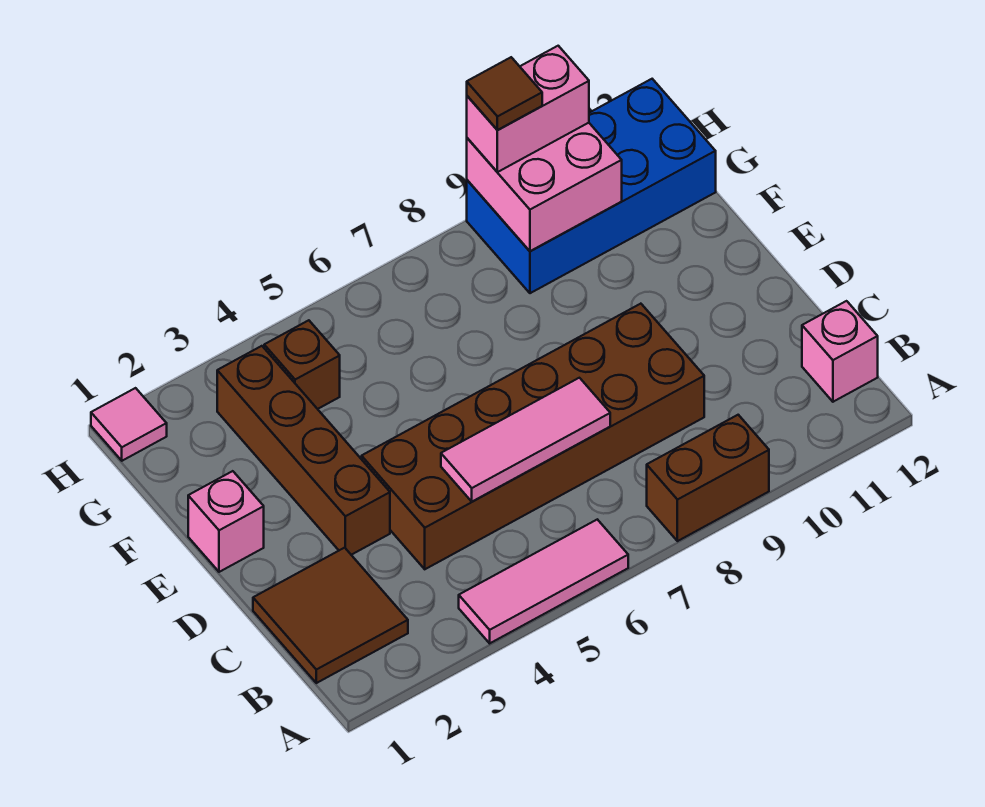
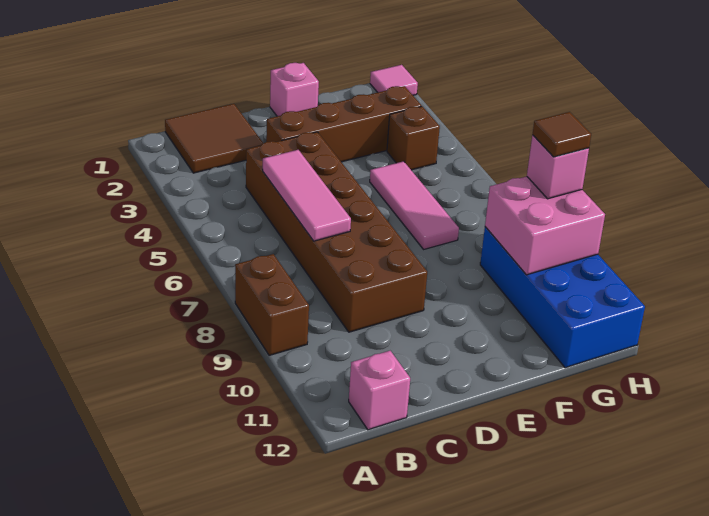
pink 1x3 tile [459,519,628,643] -> pink 1x3 tile moved to [370,161,459,249]
pink 1x2 brick [467,46,589,172] -> pink 1x1 brick [527,135,589,199]

